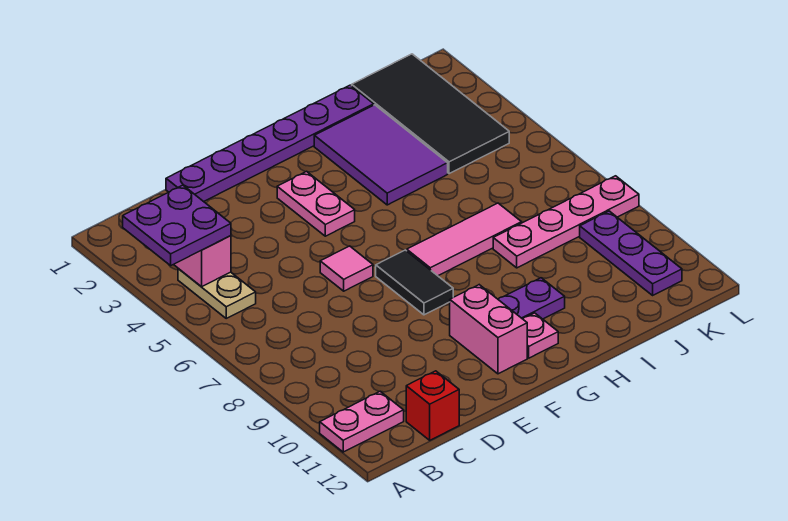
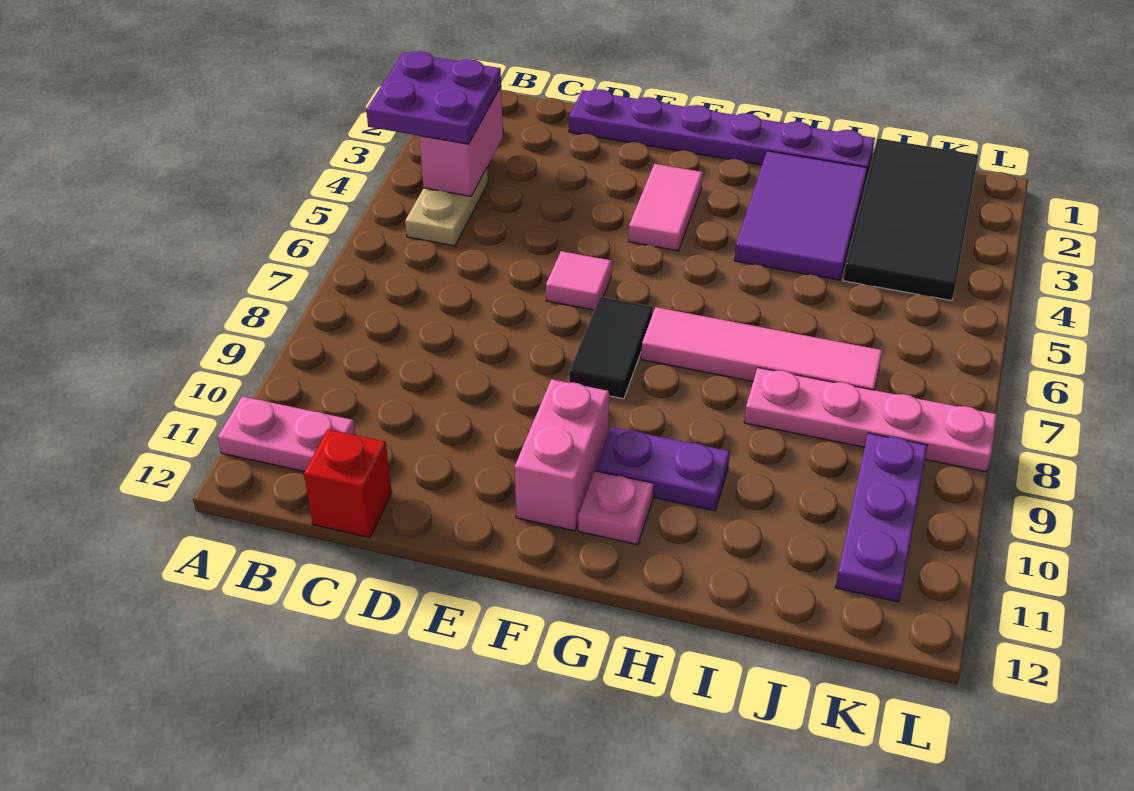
pink 1x2 plate [277,171,355,236] -> pink 1x2 tile [628,164,703,251]
pink 1x3 tile [407,203,522,276] -> pink 1x4 tile [641,307,883,390]

